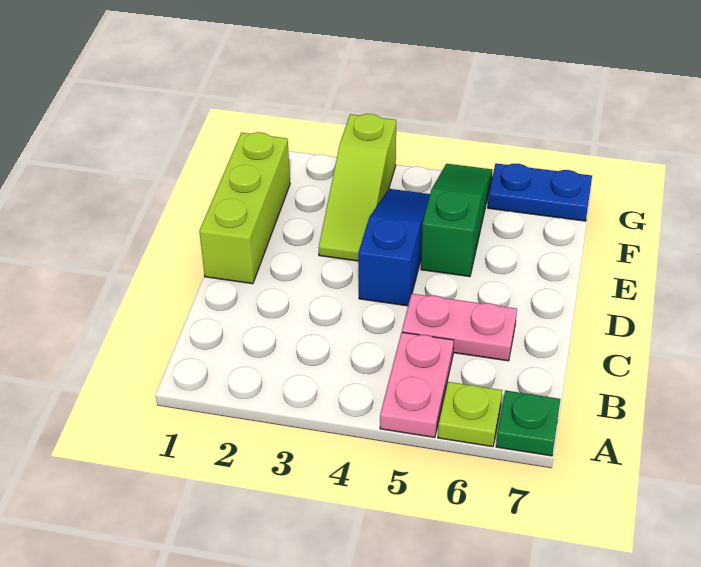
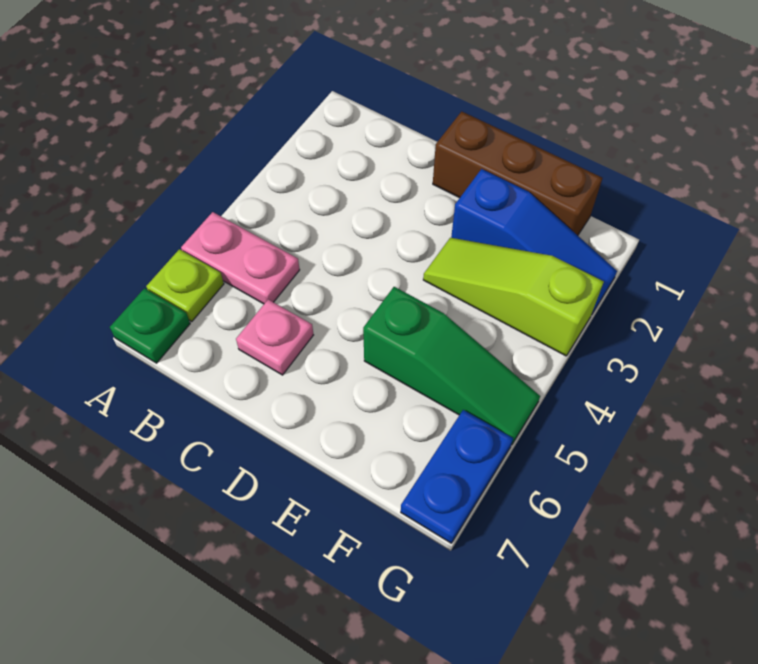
pink 1x2 plate [402,294,517,361] -> pink 1x1 plate [236,300,313,375]
lime 1x3 brick [199,132,290,284] -> brown 1x3 brick [433,111,602,235]
blue 1x3 slope [358,189,430,306] -> blue 1x3 slope moved to [451,169,617,315]

